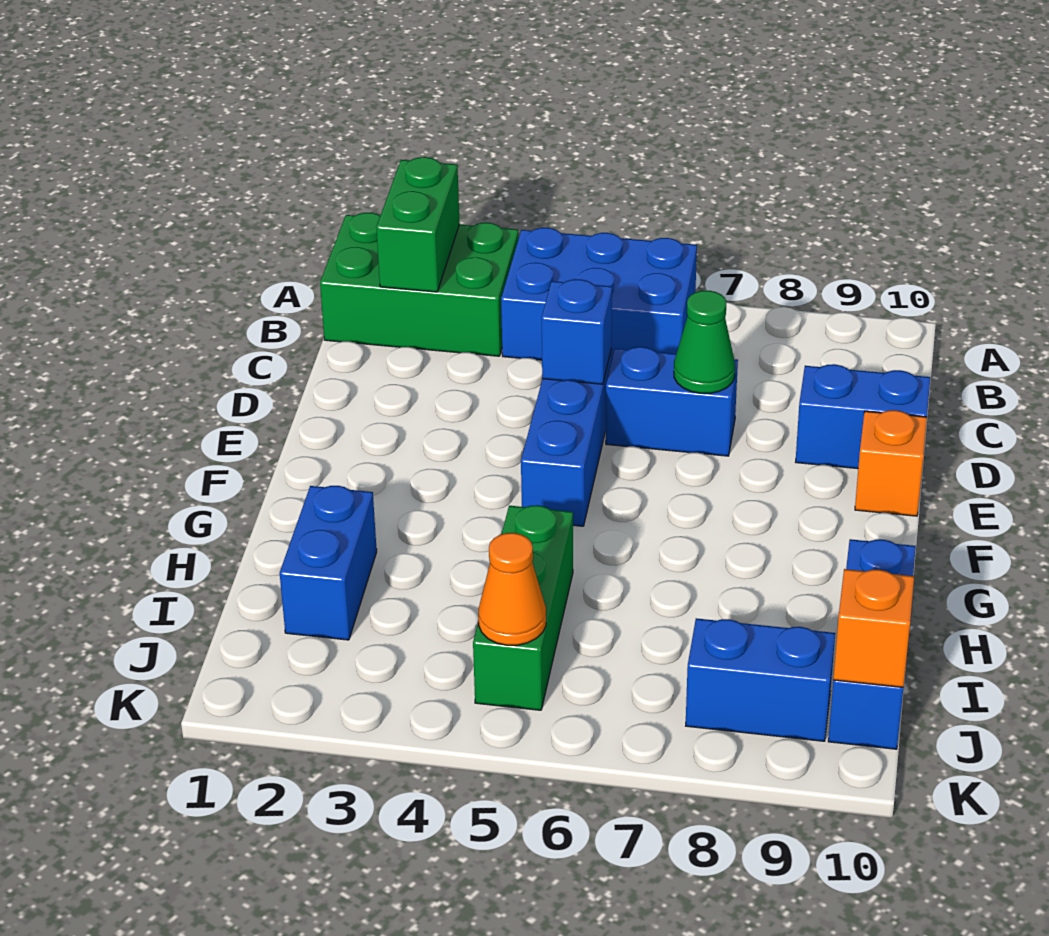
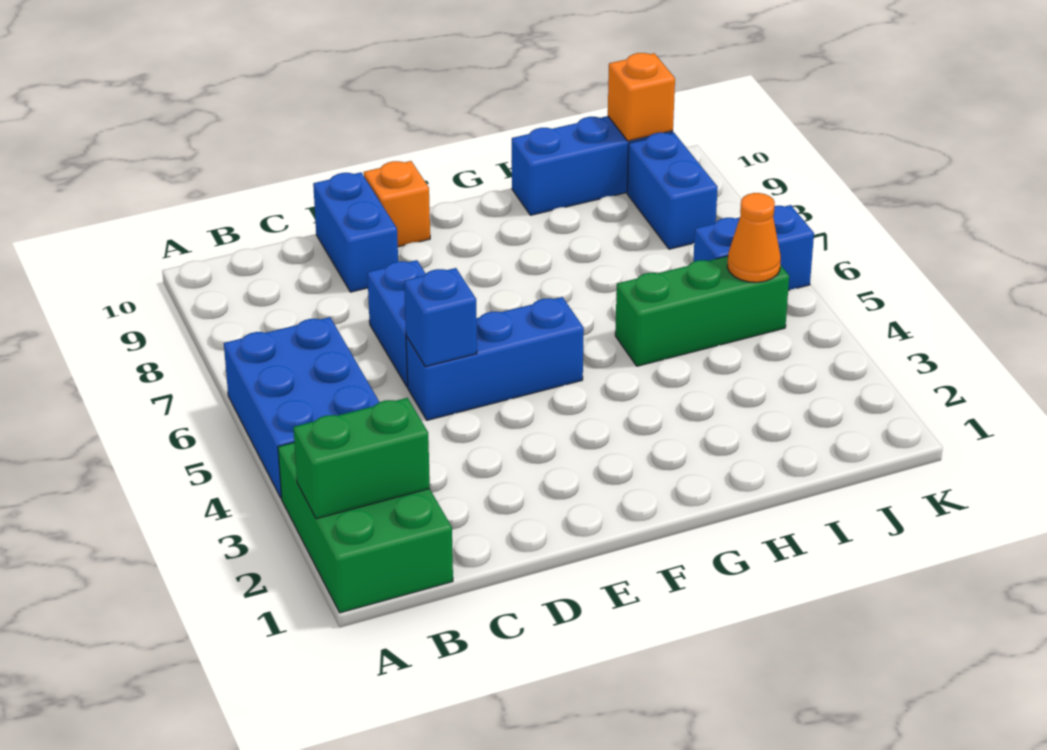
green 1x1 cone [674,291,735,393] -> none
blue 1x2 brick [280,486,377,640] -> blue 1x2 brick moved to [693,205,814,290]

